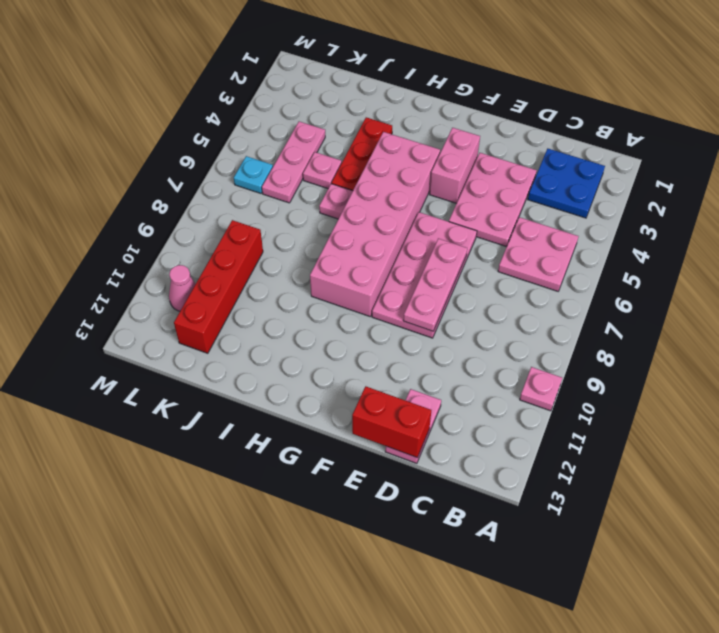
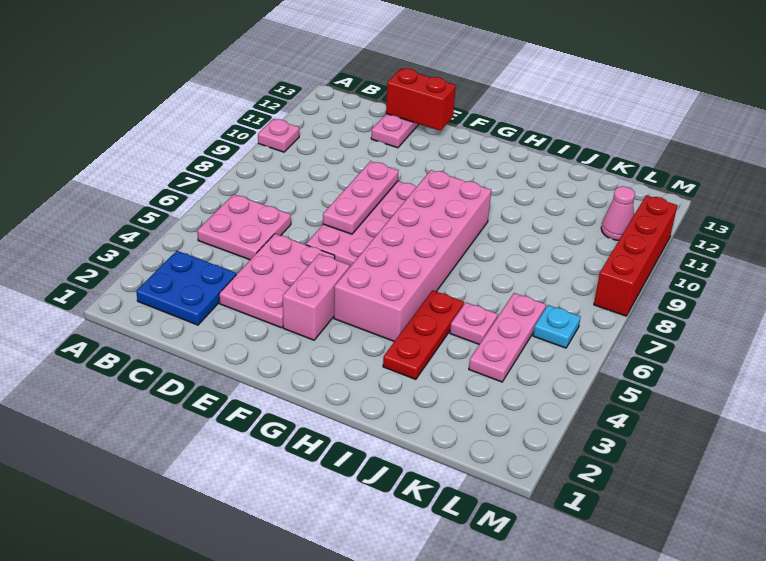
pink 1x1 plate [319,184,353,219] -> none
red 1x4 brick [174,220,263,353] -> red 1x4 brick moved to [594,195,677,316]

